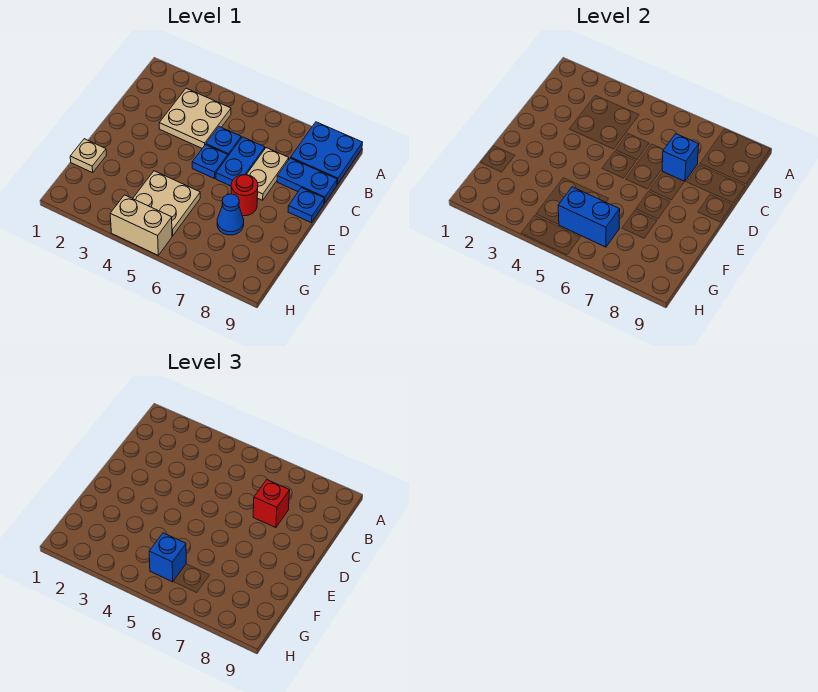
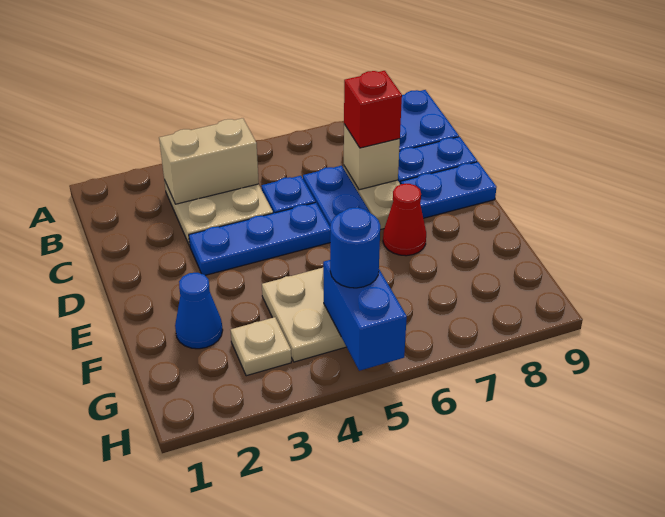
blue 1x1 brick [662,134,699,182] -> tan 1x1 brick [344,124,400,190]
blue 1x1 plate [192,145,228,179] -> blue 1x3 plate [189,203,330,275]
blue 1x1 plate [288,188,324,222] -> blue 1x2 plate [401,162,496,218]
red 1x1 round brick [231,175,258,216] -> red 1x1 cone [383,184,426,256]
tan 1x1 plate [70,139,106,173] -> tan 1x1 plate moved to [231,317,291,376]
blue 1x1 cone [217,194,244,235] -> blue 1x1 cone moved to [175,273,223,349]
blue 1x2 brick [558,187,620,247] -> blue 1x2 brick turned to [323,260,407,371]
blue 1x1 brick [149,533,186,582] -> blue 1x1 round brick [330,207,380,288]
tan 1x2 brick [110,195,172,255] -> tan 1x2 brick moved to [159,118,259,204]

